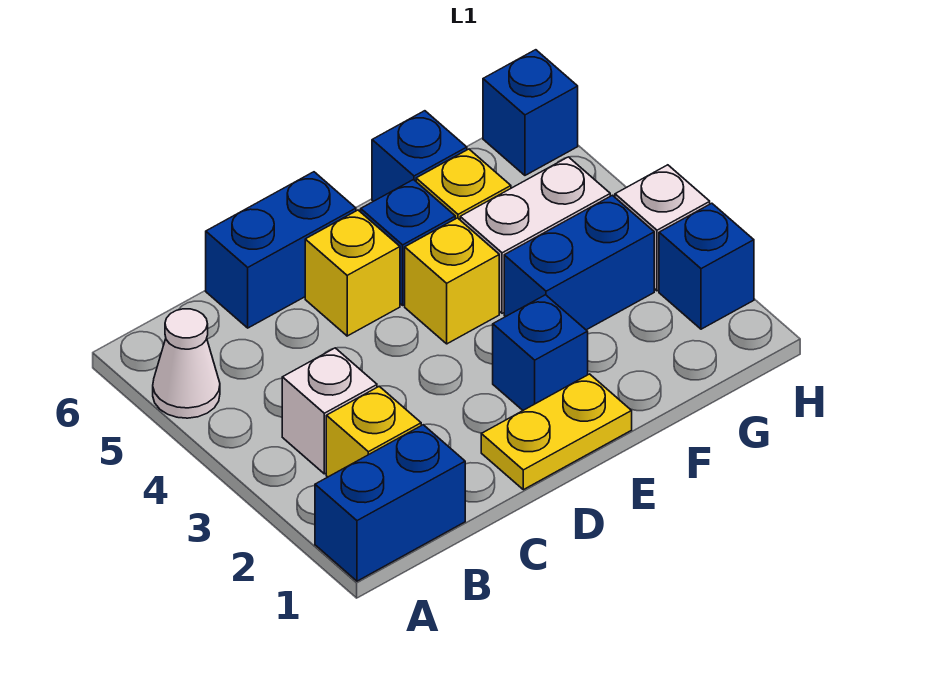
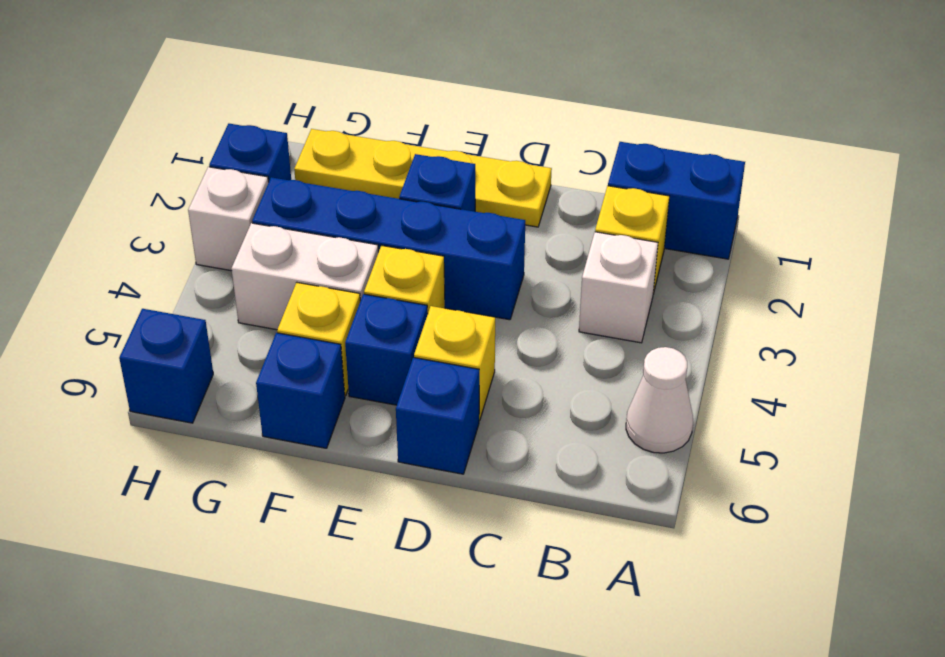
blue 1x2 brick [206,172,356,328] -> blue 1x1 brick [396,357,479,474]
yellow 1x2 plate [481,374,632,490] -> yellow 1x4 plate [294,129,552,227]
blue 1x2 brick [504,195,654,330] -> blue 1x4 brick [252,177,525,320]

